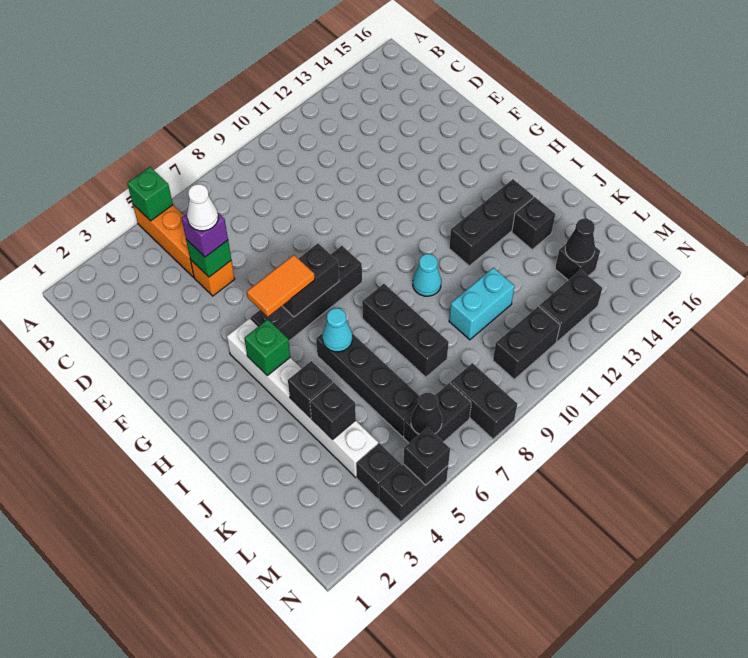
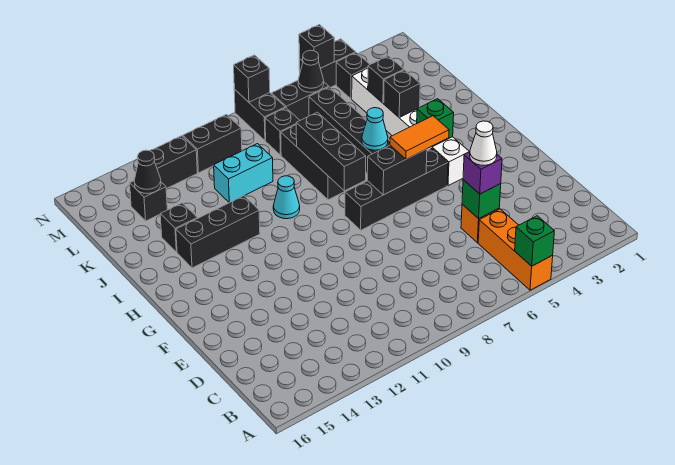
none -> black 1x3 brick [296,112,366,191]
none -> black 1x1 brick [265,108,300,155]
none -> black 1x1 brick [234,55,270,102]

